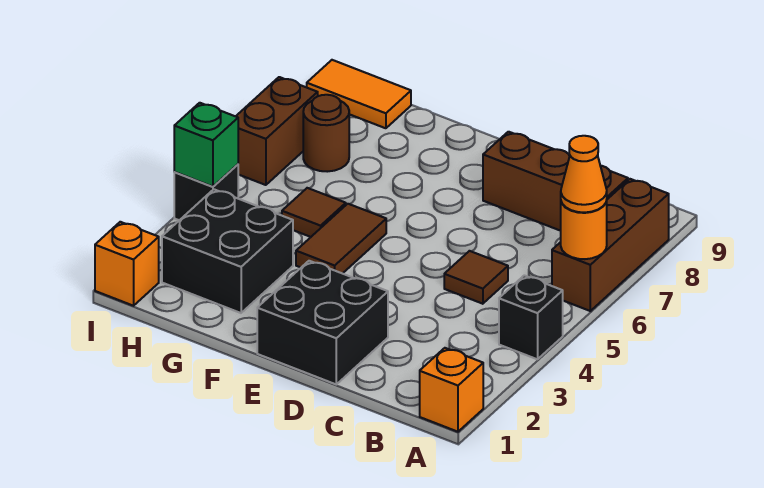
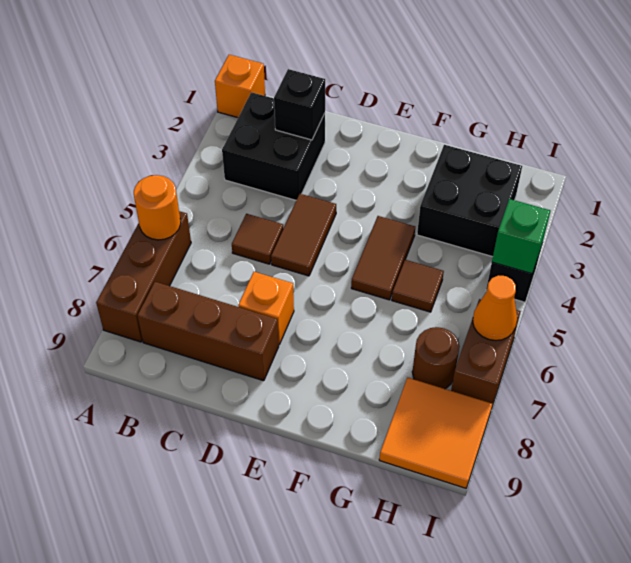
black 1x1 brick [499,275,563,359] -> black 1x1 brick moved to [274,69,325,140]
orange 1x1 cone [561,136,607,212] -> orange 1x1 cone moved to [473,275,517,340]
black 2x2 brick [257,261,388,384] -> black 2x2 brick moved to [222,92,325,200]
none -> brown 1x2 tile [271,194,336,276]
orange 1x2 tile [307,60,411,128] -> orange 2x2 tile [379,378,493,488]
orange 1x1 brick [95,222,159,306] -> orange 1x1 brick moved to [238,272,294,344]

